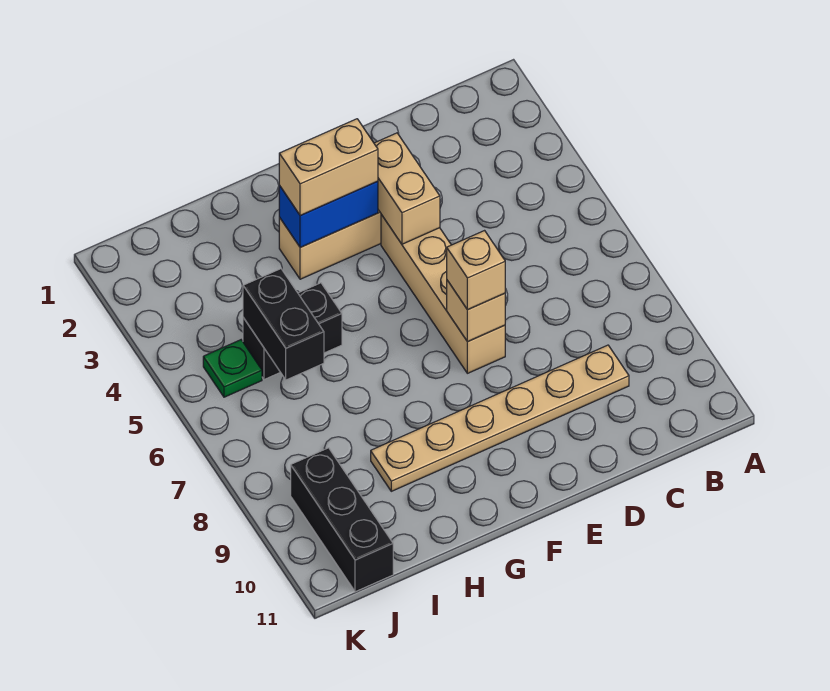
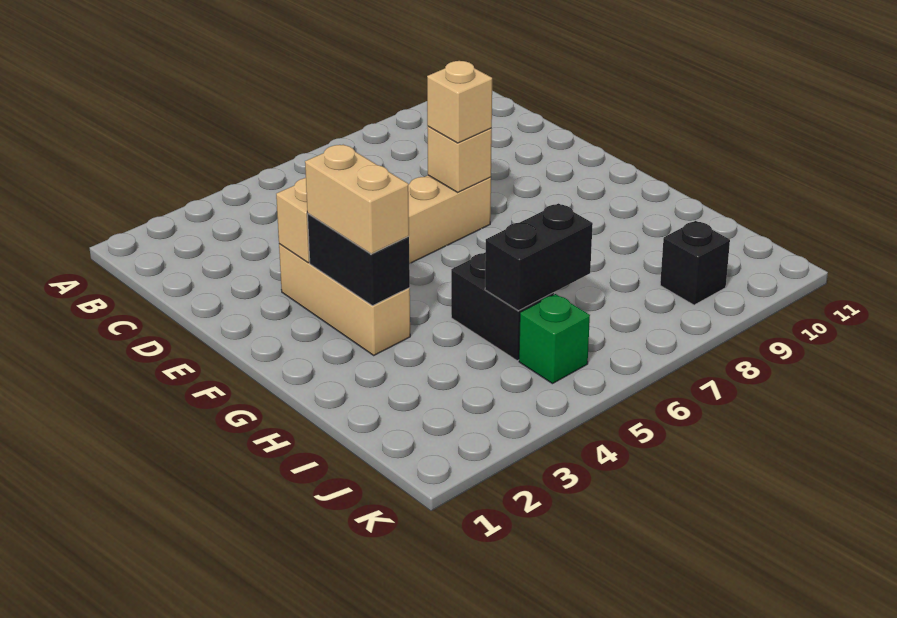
tan 1x6 plate [371,345,629,491] -> none
blue 1x2 brick [279,181,378,248] -> black 1x2 brick [307,214,410,306]
green 1x1 plate [203,340,262,397] -> green 1x1 brick [519,294,590,384]
black 1x3 brick [291,448,393,592] -> black 1x1 brick [660,221,730,305]

